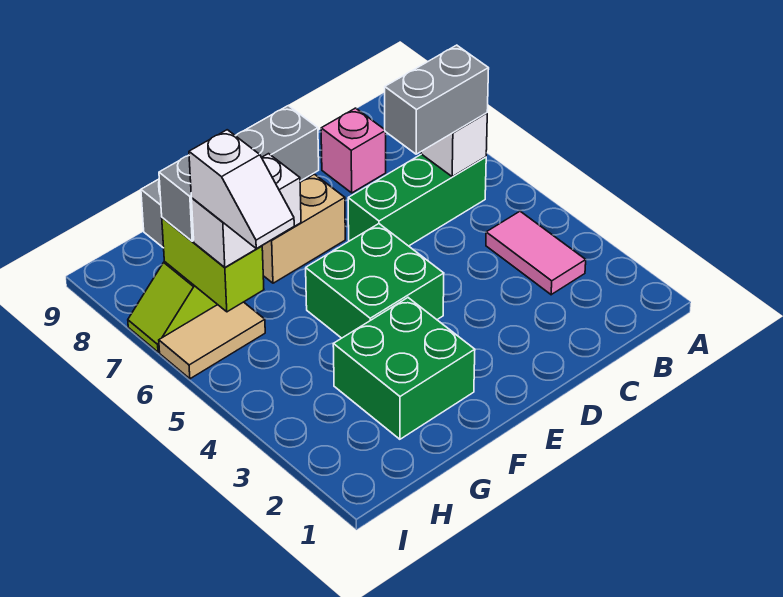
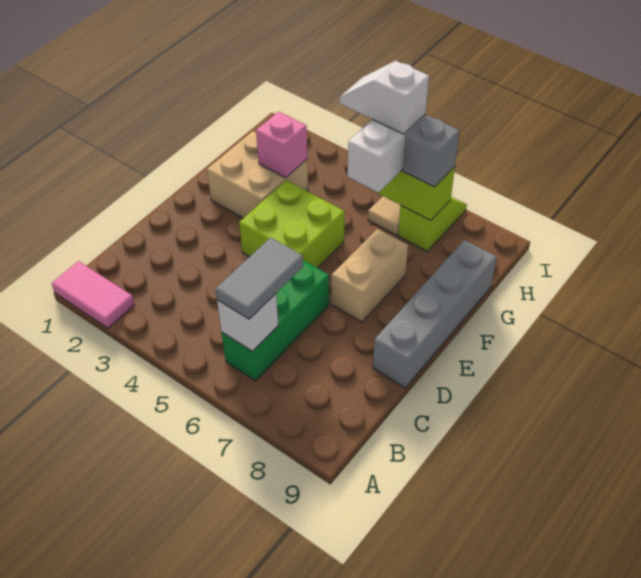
pink 1x2 tile [486,211,586,295] -> pink 1x2 tile moved to [52,261,134,328]
grey 1x2 brick [385,45,489,154] -> grey 1x2 tile [216,237,303,319]
pink 1x1 brick [321,108,386,193] -> pink 1x1 brick moved to [256,112,307,178]
green 2x2 brick [306,224,444,338] -> lime 2x2 brick [239,180,345,268]
green 2x2 brick [333,298,475,439] -> tan 2x2 brick [207,131,308,218]

